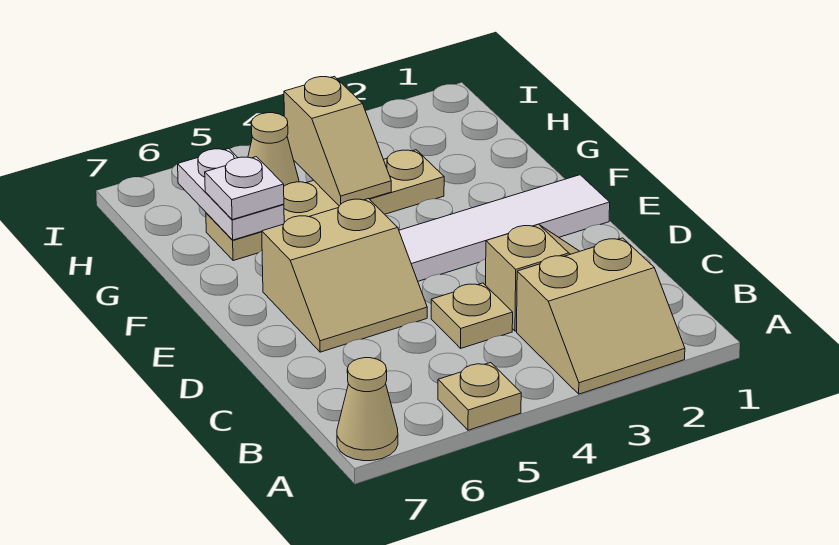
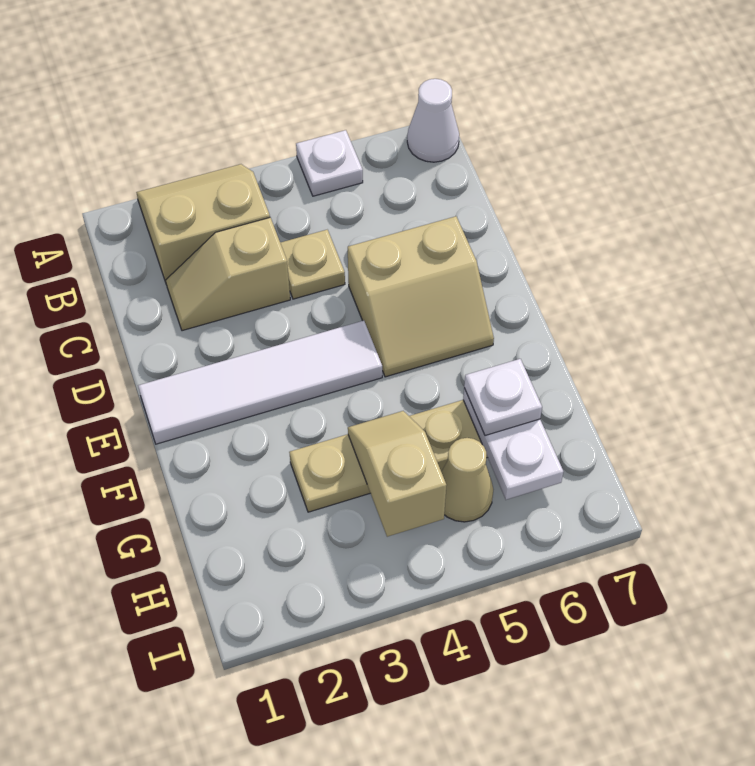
tan 1x1 plate [438,363,521,430] -> white 1x1 plate [296,130,363,196]
tan 1x1 cone [337,358,398,461] -> white 1x1 cone [407,79,459,162]
tan 2x2 slope [262,199,427,352] -> tan 2x2 slope turned to [348,216,494,377]

